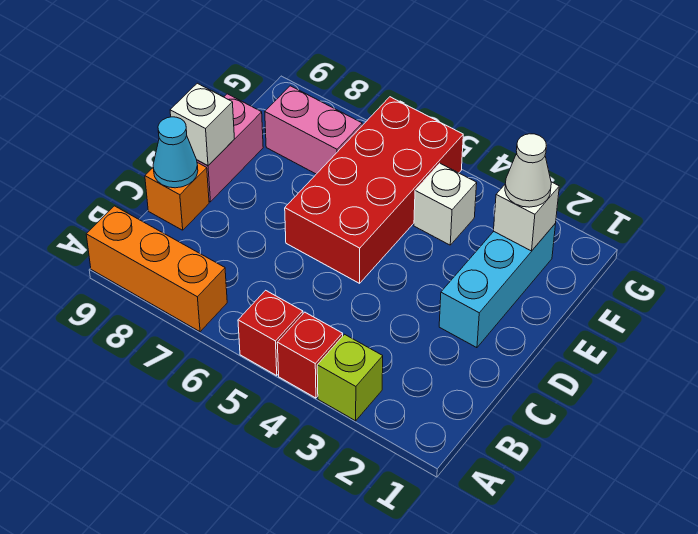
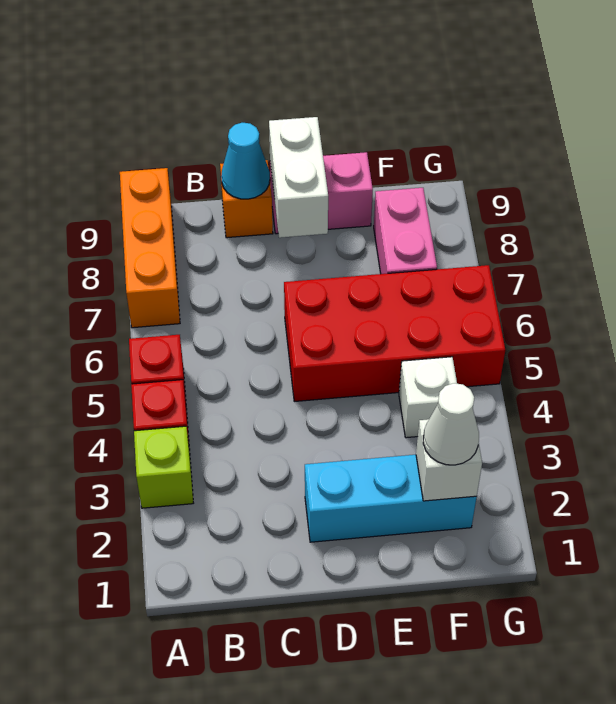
white 1x1 brick [170,83,234,166] -> white 1x2 brick [269,117,328,238]

